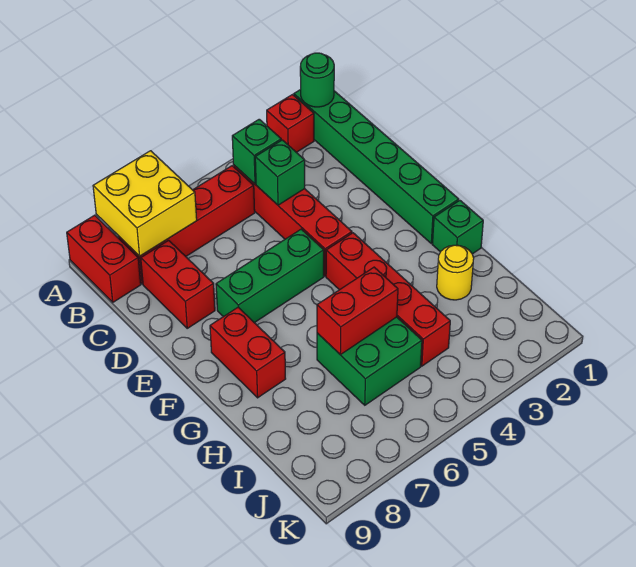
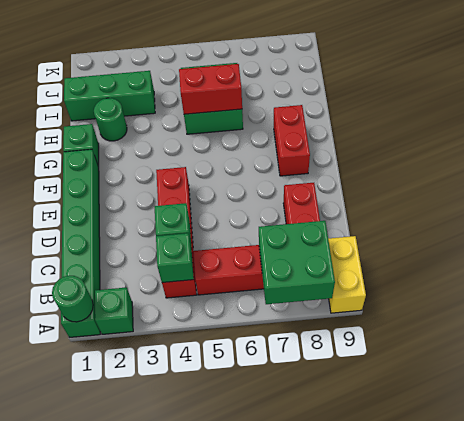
red 1x1 brick [267,95,314,152] -> green 1x1 brick [95,287,133,334]
yellow 2x2 brick [93,151,197,256] -> green 2x2 brick [259,221,335,304]
red 1x2 brick [67,215,141,302] -> yellow 1x2 brick [328,236,366,313]
green 1x3 brick [216,229,324,323] -> green 1x3 brick moved to [64,71,155,121]
red 1x4 brick [326,233,450,366] -> none
yellow 1x1 round brick [437,245,474,300] -> green 1x1 round brick [94,98,127,141]

